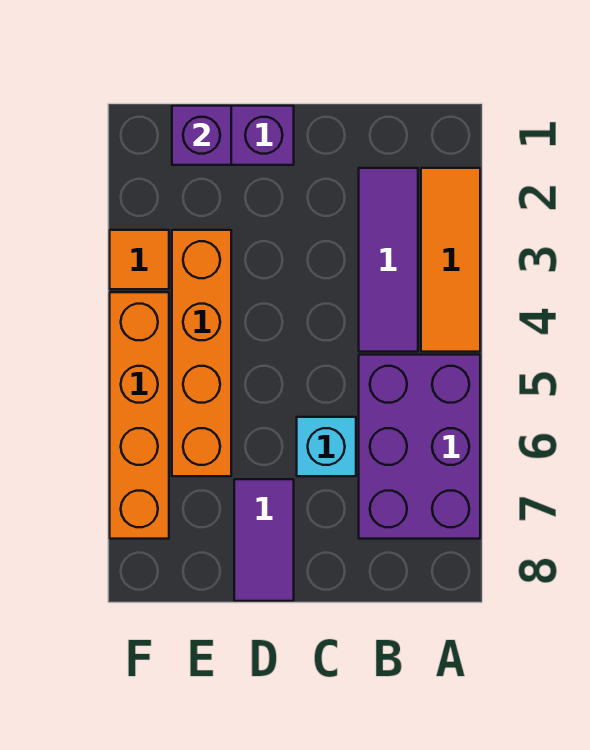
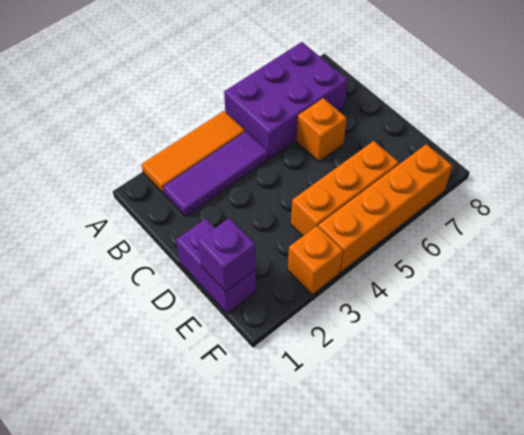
cyan 1x1 brick [297,417,356,476] -> orange 1x1 brick [297,98,347,162]
purple 1x2 tile [234,479,294,601] -> none
orange 1x4 brick [172,230,231,476] -> orange 1x3 brick [291,141,399,236]
orange 1x1 tile [110,230,169,289] -> orange 1x1 brick [288,226,343,295]

